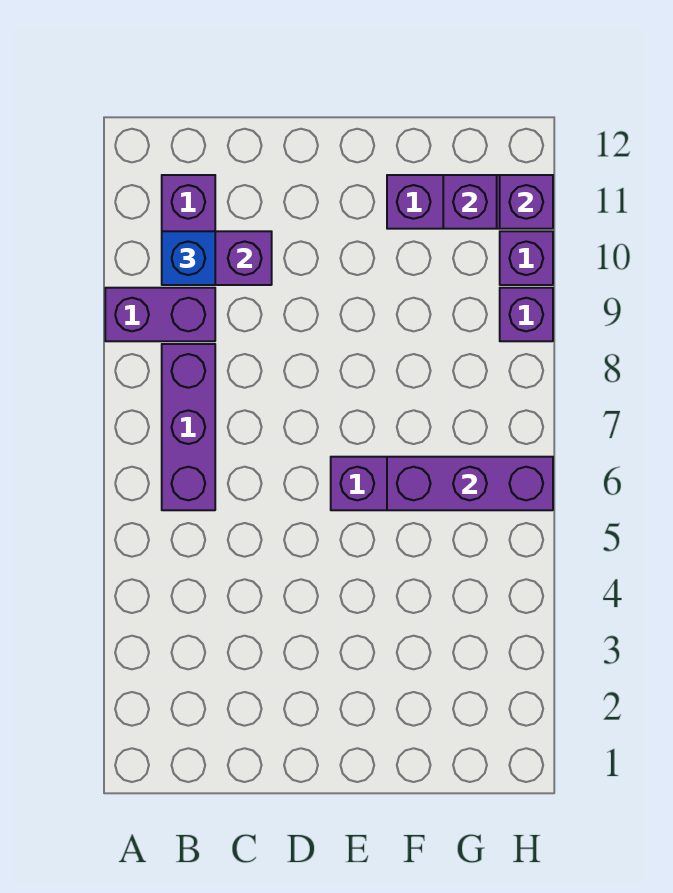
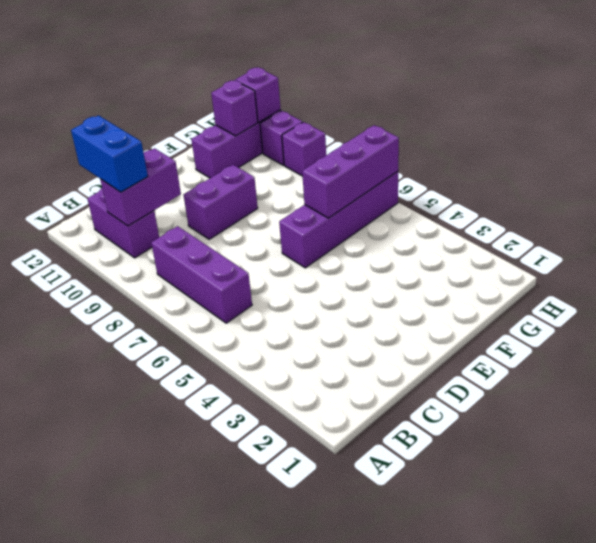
purple 1x2 brick [105,288,215,341] -> purple 1x2 brick moved to [184,165,258,239]
blue 1x1 brick [162,231,215,285] -> blue 1x2 brick [71,116,148,192]

